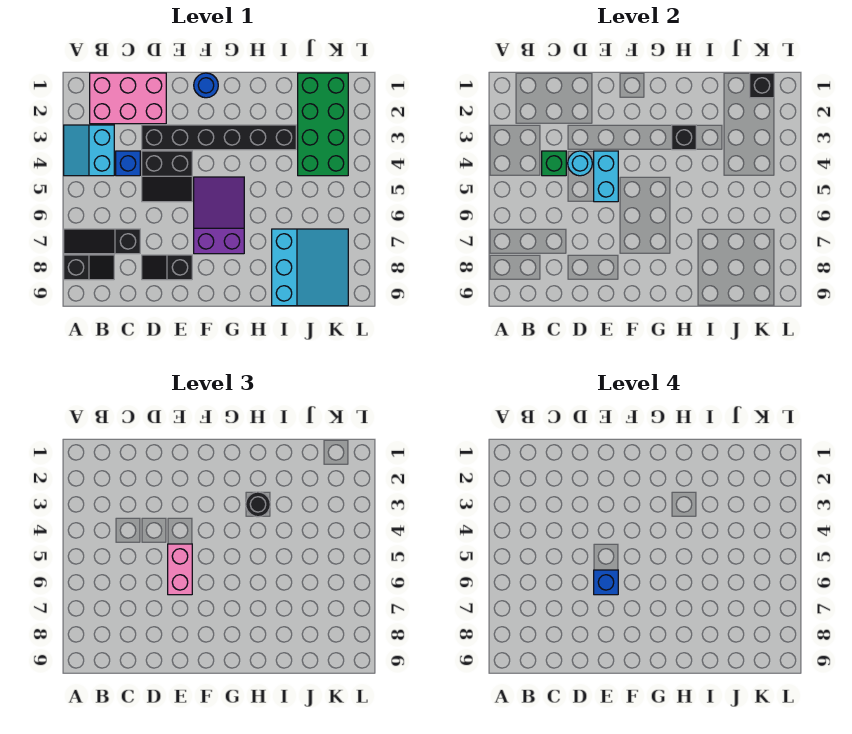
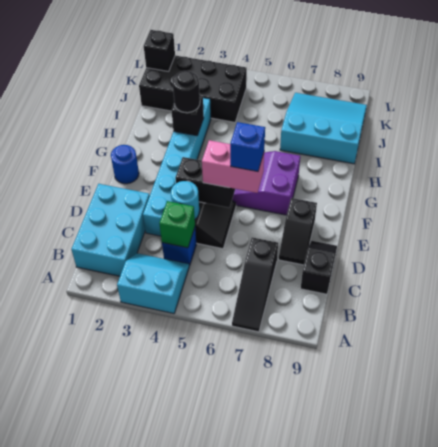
cyan 2x2 slope [64,125,114,176] -> cyan 2x2 slope turned to [117,253,189,314]
black 1x2 slope [64,255,114,280] -> black 1x2 slope moved to [301,241,337,294]
pink 2x3 brick [90,73,166,124] -> cyan 2x3 brick [71,184,150,276]
black 1x6 brick [142,125,296,150] -> cyan 1x6 brick [143,98,211,236]
cyan 1x2 brick [594,151,618,202] -> black 1x2 brick [175,157,235,208]
green 2x4 brick [298,73,348,176] -> black 2x4 brick [139,55,247,122]

